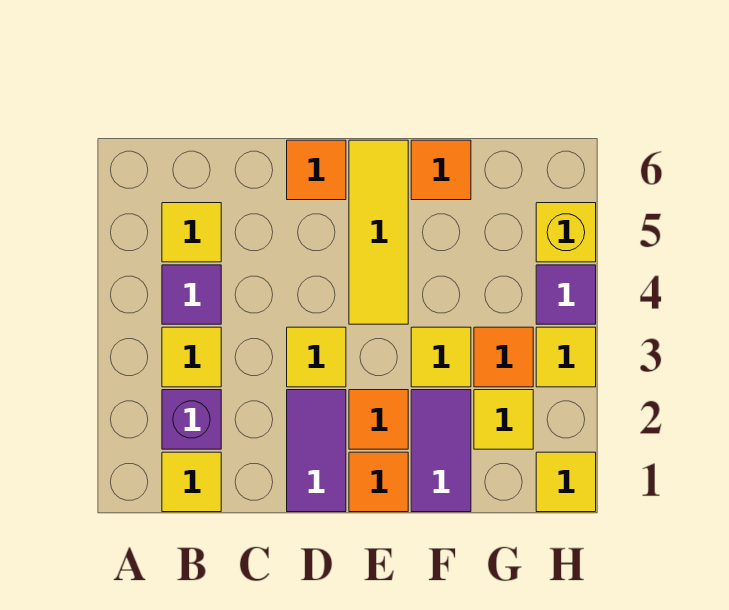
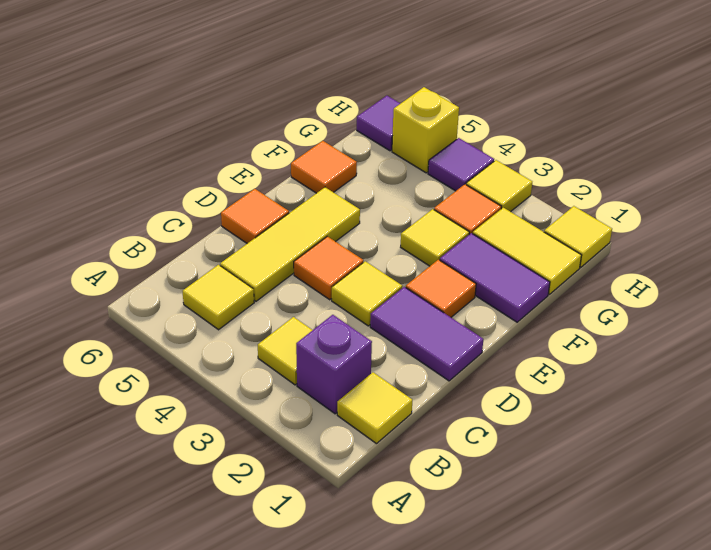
purple 1x1 tile [162,265,221,324] -> purple 1x1 tile moved to [357,96,401,151]
orange 1x1 tile [349,452,408,512] -> orange 1x1 tile moved to [294,236,363,300]
yellow 1x3 tile [349,140,408,324] -> yellow 1x3 tile turned to [220,187,360,301]
yellow 1x1 tile [474,390,533,449] -> yellow 1x2 tile [473,208,582,294]

